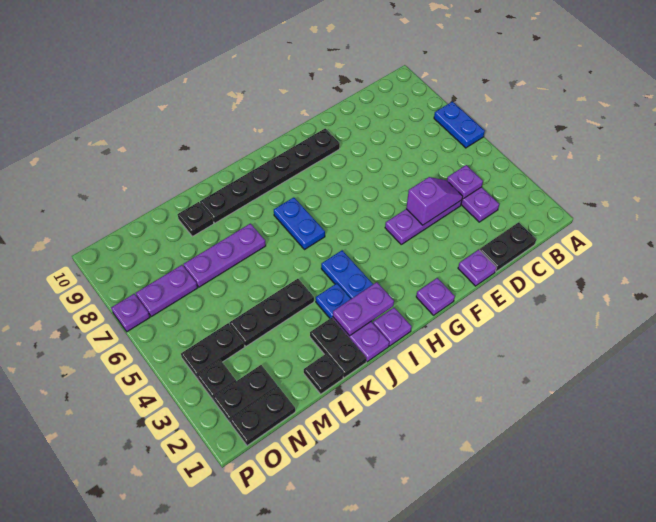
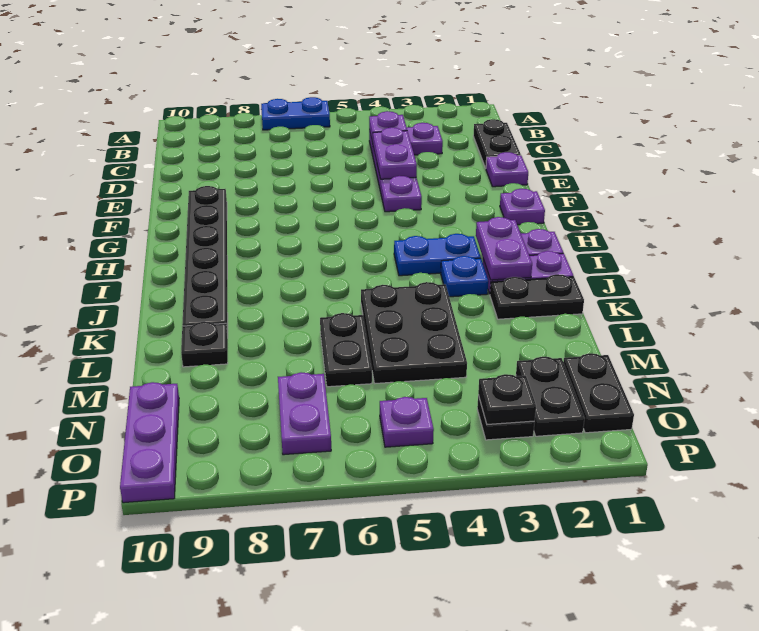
purple 1x2 slope [406,177,463,225] -> purple 1x2 plate [373,127,417,179]
blue 1x2 plate [274,197,325,250] -> none
black 1x3 plate [230,279,314,346] -> black 2x3 plate [361,282,467,383]
purple 1x3 plate [184,224,266,287] -> purple 1x3 plate moved to [120,382,179,503]
black 1x1 plate [304,354,343,394] -> black 1x1 plate moved to [478,374,536,424]
black 1x2 plate [181,323,245,378] -> black 1x2 plate moved to [320,313,372,387]
purple 1x1 plate [111,294,150,332] -> purple 1x1 plate moved to [380,397,434,447]

